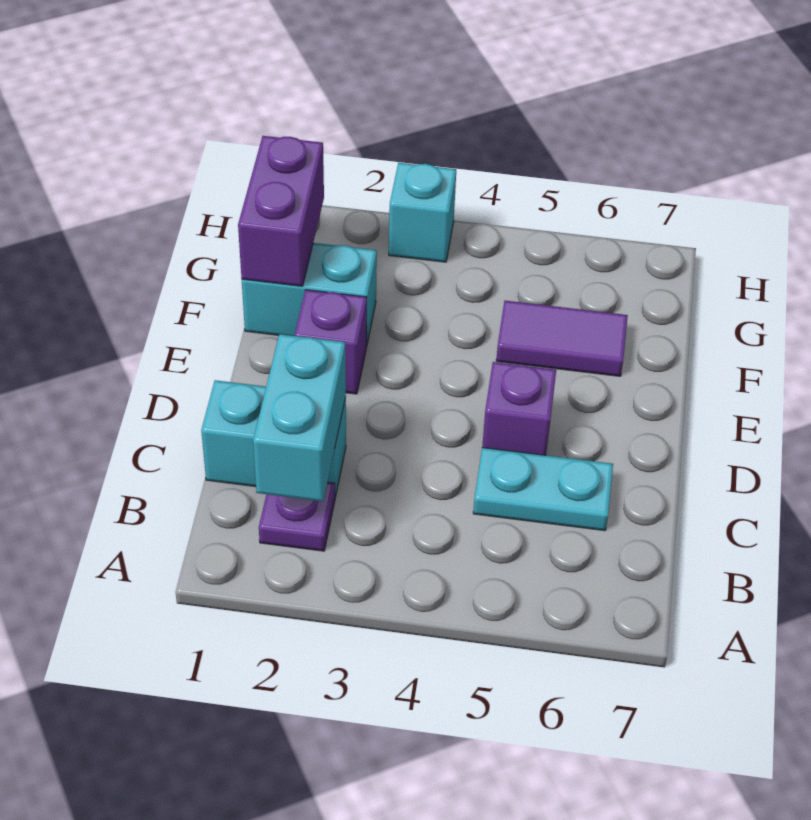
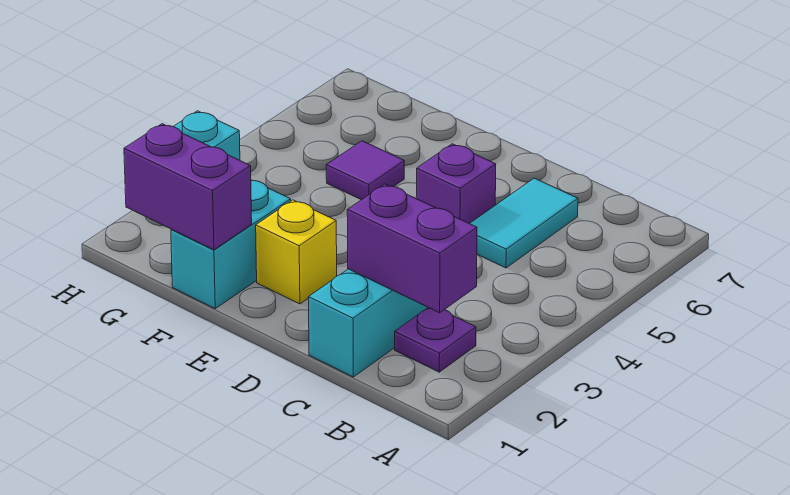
cyan 1x2 brick [253,334,346,501] -> purple 1x2 brick [347,184,477,313]
cyan 1x2 plate [473,448,613,531] -> cyan 1x2 tile [470,178,578,268]
purple 1x1 brick [294,290,367,394] -> yellow 1x1 brick [256,200,337,304]
purple 1x2 tile [496,301,628,376] -> purple 1x1 tile [326,141,404,200]

